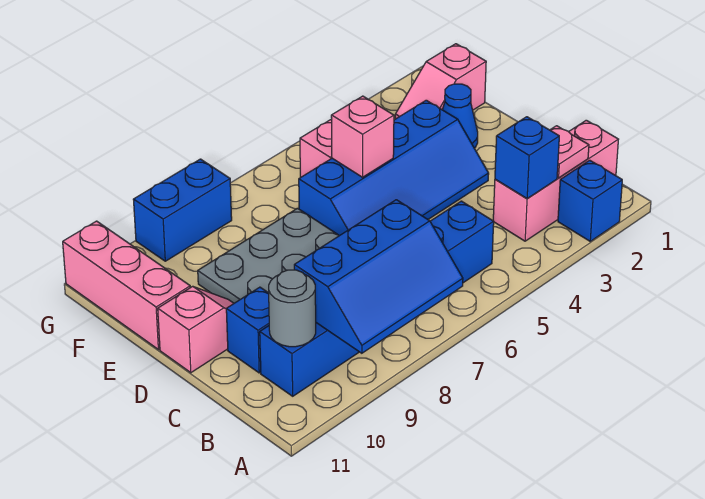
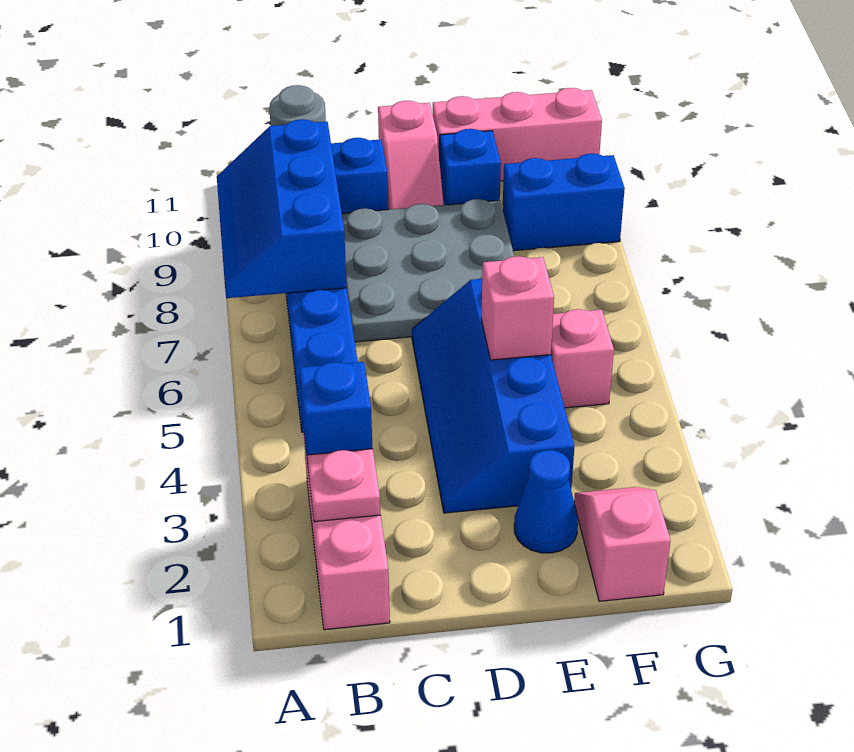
blue 1x1 brick [558,160,622,241] -> blue 1x1 brick moved to [440,129,501,205]
blue 1x2 brick [133,159,232,261] -> blue 1x2 brick turned to [503,153,625,251]

